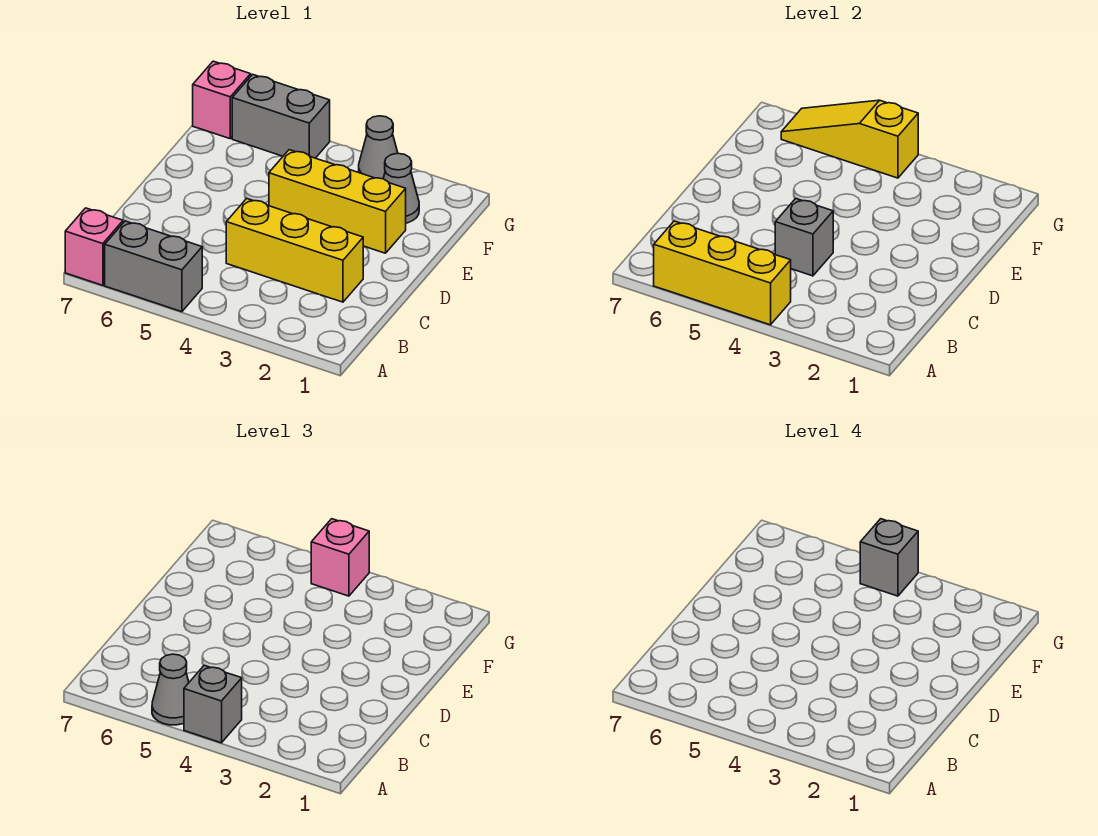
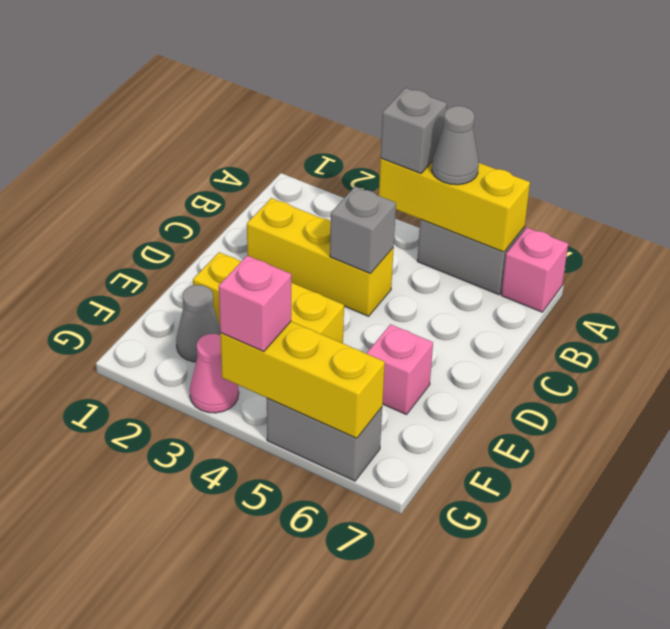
grey 1x1 cone [359,116,398,179] -> pink 1x1 cone [190,334,239,413]
yellow 1x3 slope [781,100,918,178] -> yellow 1x3 brick [220,321,385,438]
grey 1x1 brick [860,519,918,596] -> none
pink 1x1 brick [193,61,251,139] -> pink 1x1 brick moved to [366,324,433,415]

